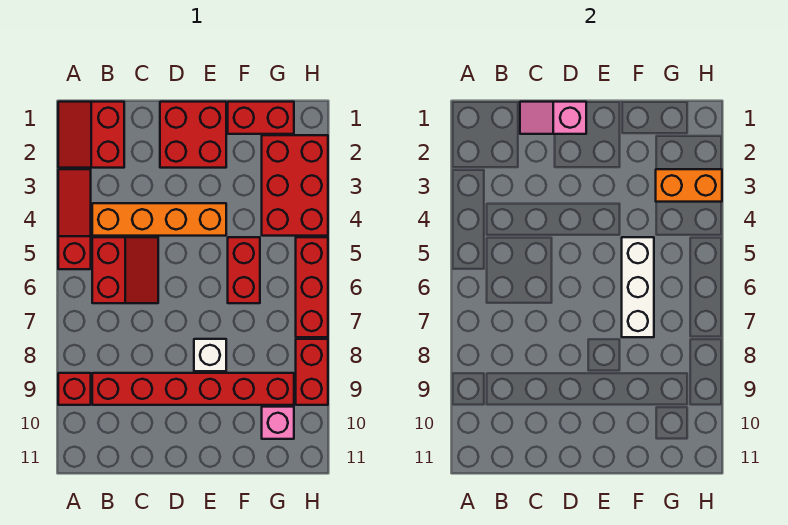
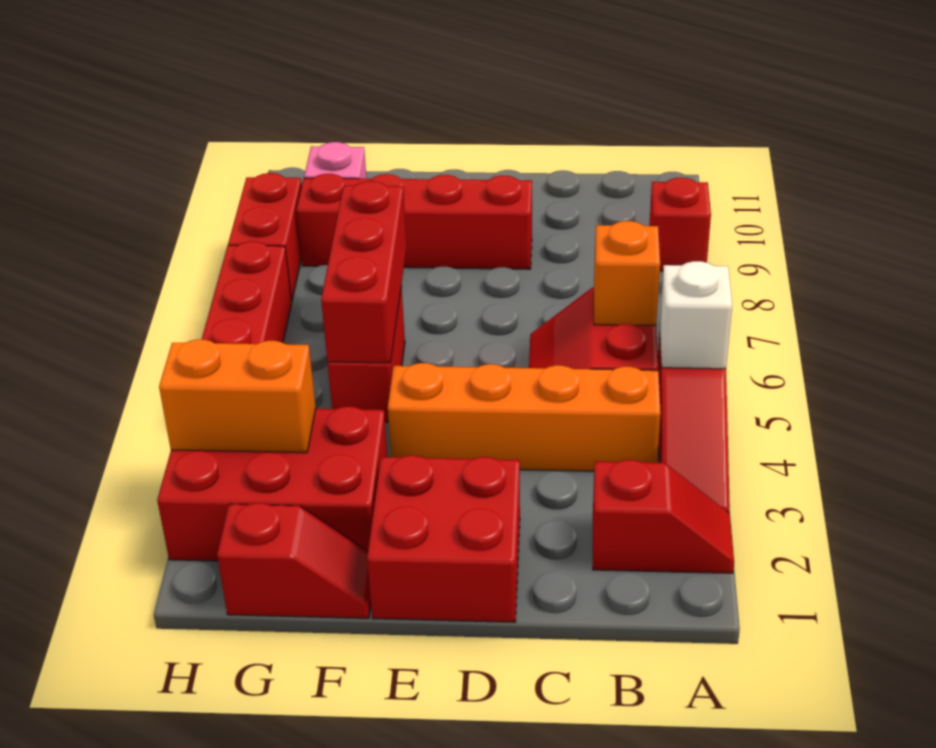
red 2x2 slope [58,102,124,168] -> red 1x2 slope [593,460,734,573]
none -> orange 1x1 brick [594,221,660,326]
red 1x6 brick [92,373,294,405] -> red 1x4 brick [296,174,532,269]
pink 1x2 slope [520,102,586,134] -> none
white 1x1 brick [194,339,226,371] -> white 1x1 brick moved to [660,261,732,369]
red 1x2 brick [228,102,294,134] -> red 1x2 slope [217,503,371,618]
white 1x3 brick [622,237,654,337] -> red 1x3 brick [321,181,407,363]
red 2x3 brick [262,135,328,236] -> red 2x3 brick turned to [157,407,388,561]

